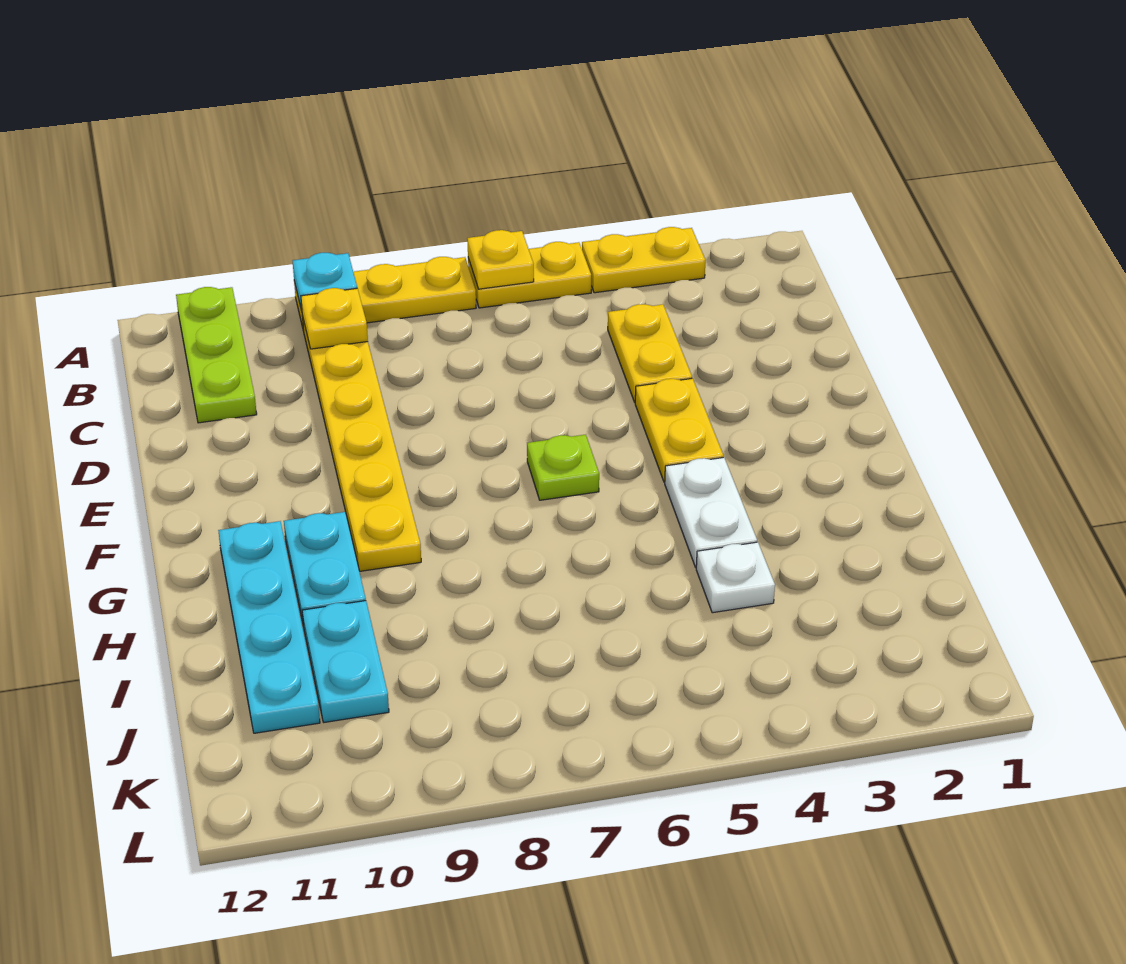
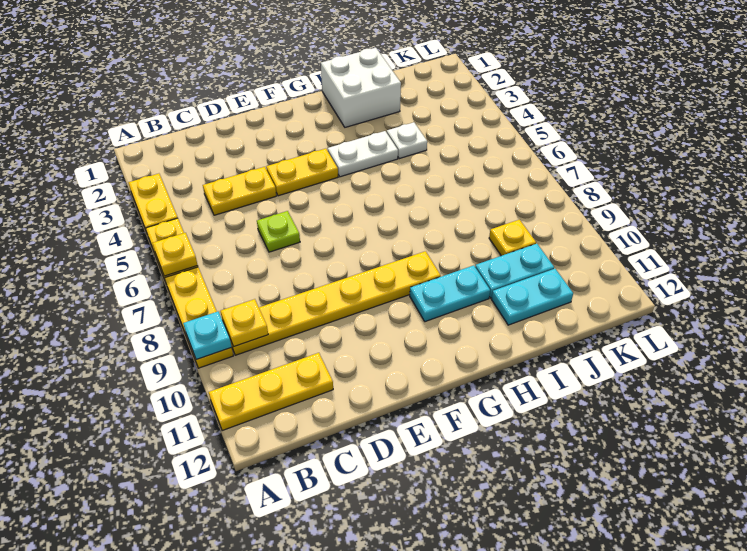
lime 1x3 plate [176,287,257,423] -> yellow 1x3 plate [209,353,333,431]
lime 1x1 plate [527,435,599,500] -> lime 1x1 plate moved to [257,211,300,252]
cyan 1x4 plate [218,521,320,733] -> cyan 1x2 plate [491,269,573,325]
none -> white 2x2 brick [321,48,401,127]
none -> yellow 1x1 plate [489,220,536,256]

